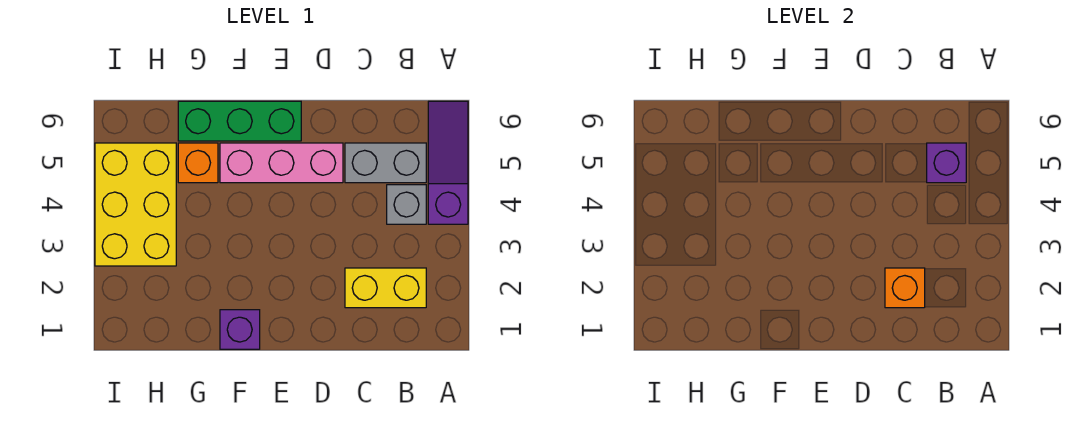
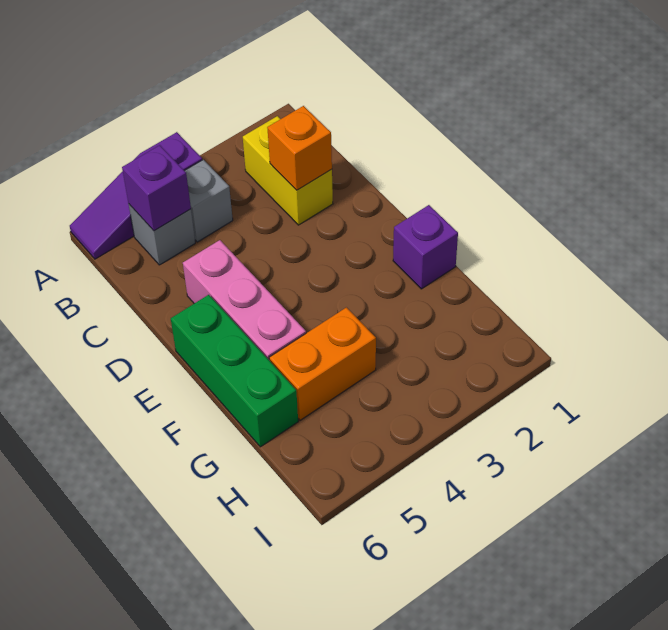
grey 1x2 brick [345,143,426,183] -> grey 1x1 brick [129,204,195,265]
orange 1x1 brick [178,143,218,183] -> orange 1x2 brick [269,307,376,420]
yellow 2x3 brick [95,143,176,266] -> none

